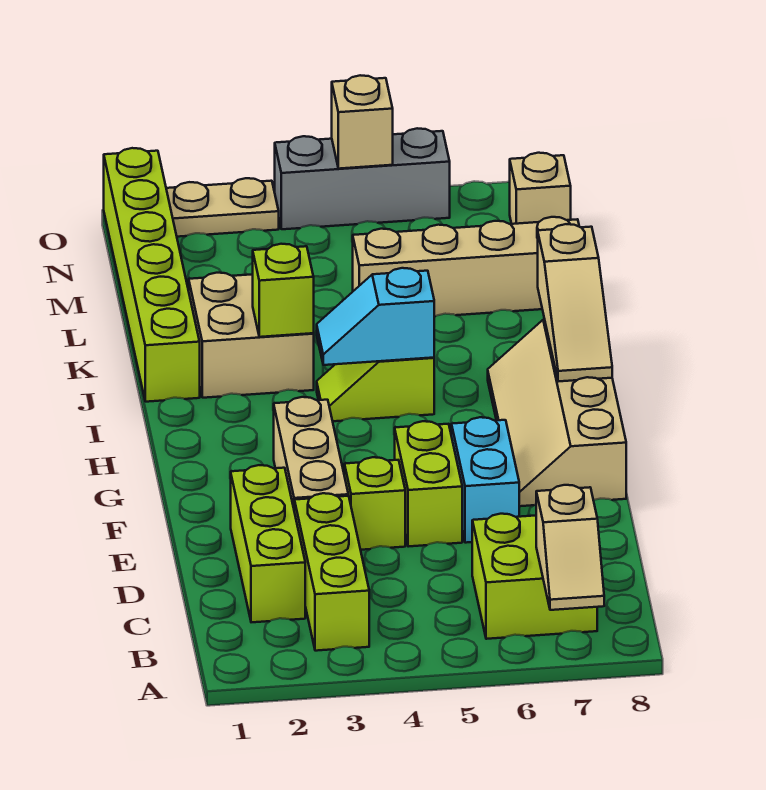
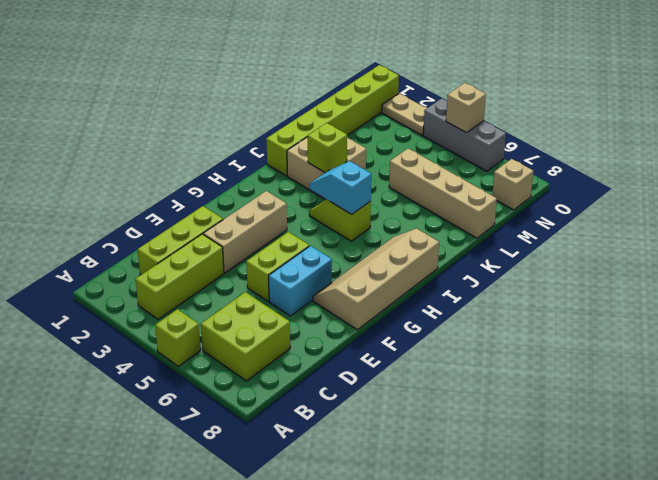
tan 1x2 slope [536,485,604,610] -> none
lime 1x1 brick [344,457,405,550] -> lime 1x1 brick moved to [155,309,200,366]
tan 1x3 slope [538,224,612,382] -> none

